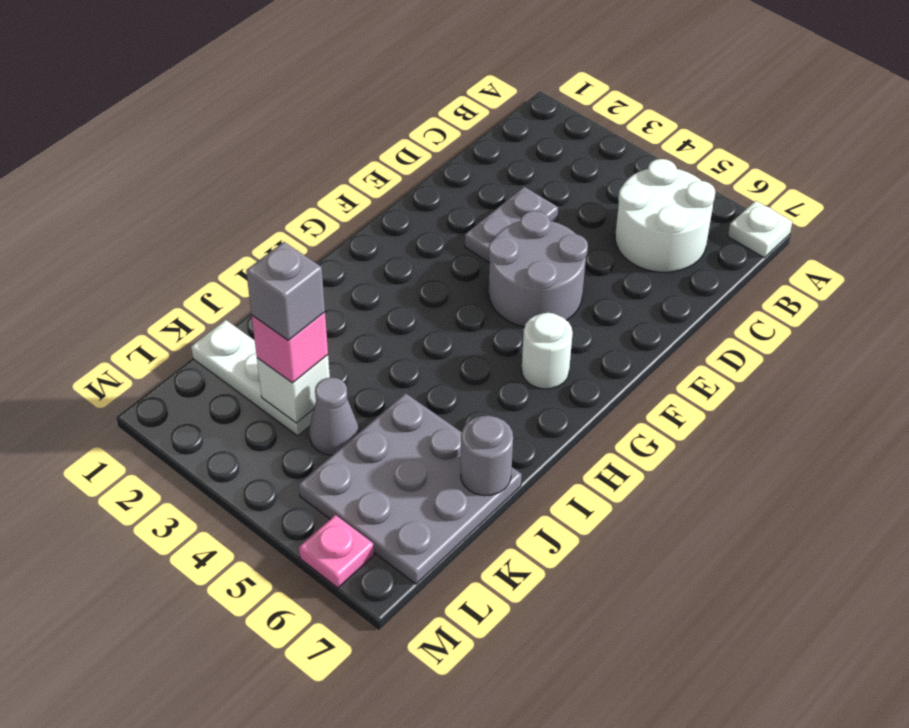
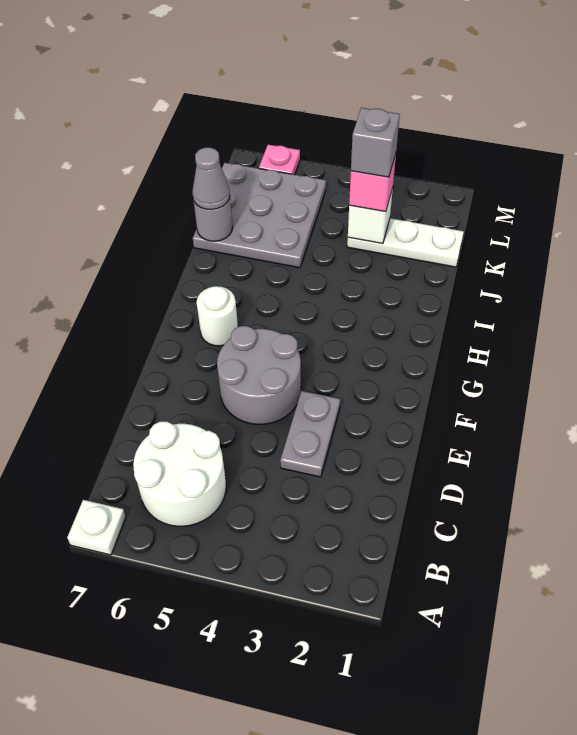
grey 1x1 cone [309,377,359,455] -> grey 1x1 cone moved to [192,148,230,210]

